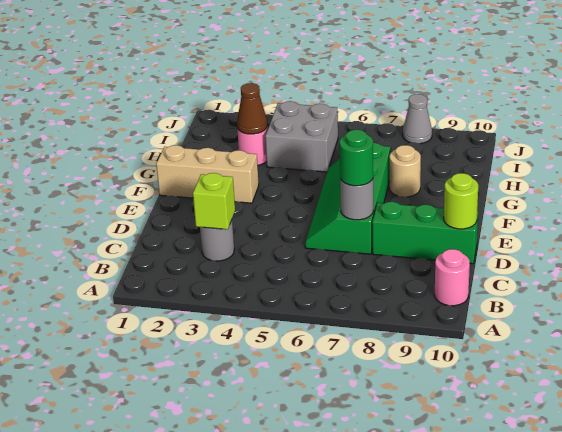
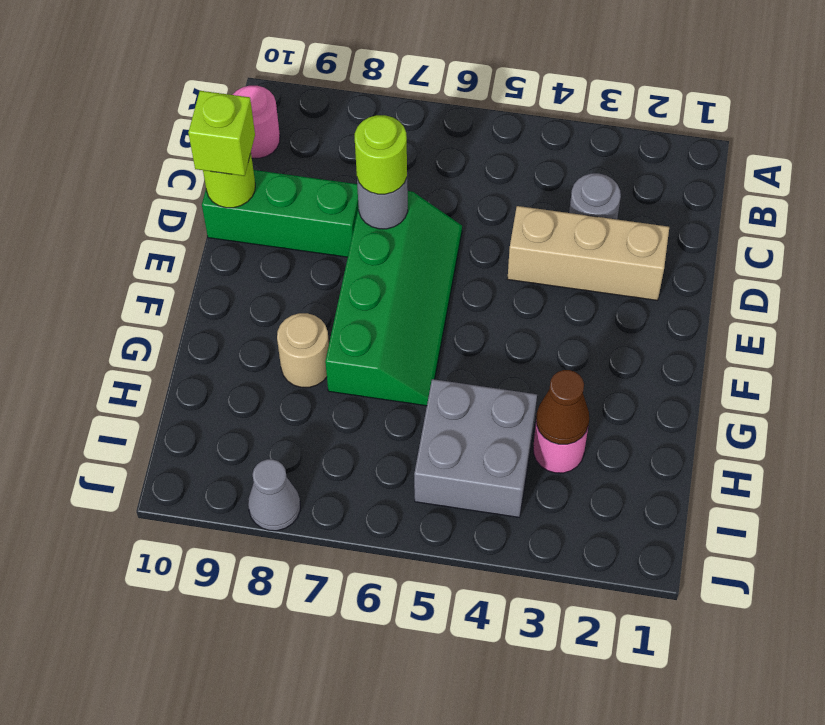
lime 1x1 brick [193,173,235,230] -> lime 1x1 brick moved to [188,91,255,176]
green 1x1 round brick [340,130,373,186] -> lime 1x1 round brick [355,115,407,194]
tan 1x3 brick [156,145,259,203] -> tan 1x3 brick moved to [508,206,669,300]

